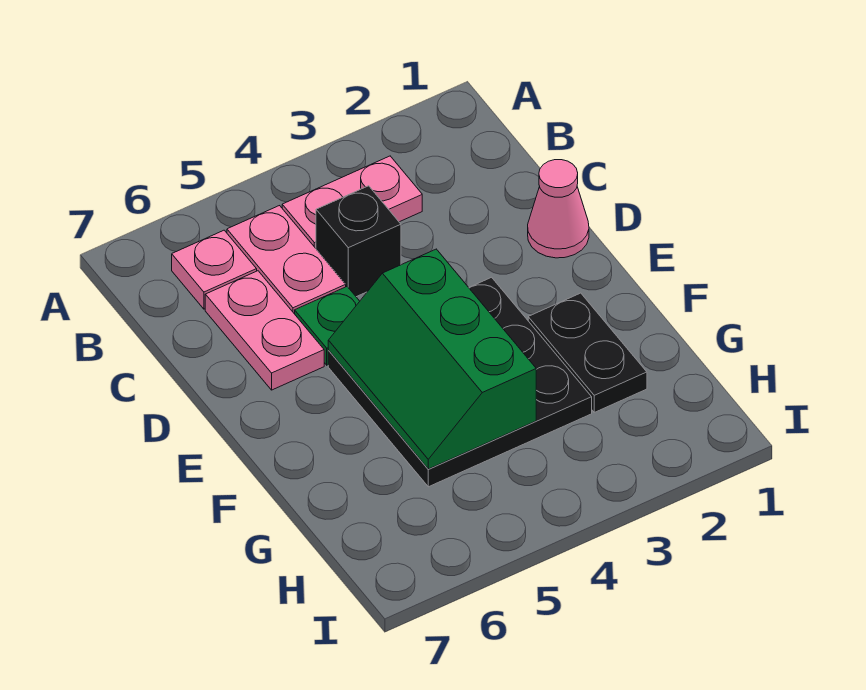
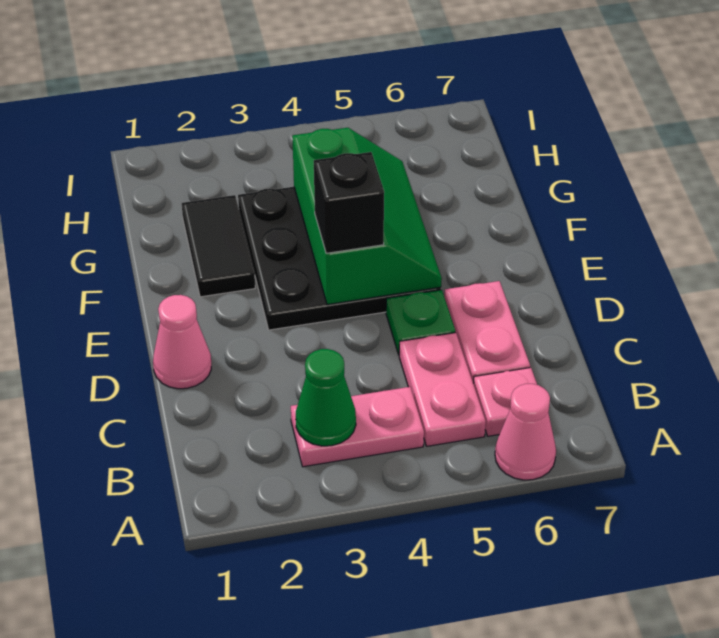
none -> pink 1x1 cone [495,384,556,480]
none -> green 1x1 cone [296,349,356,446]
black 1x1 brick [316,186,401,297] -> black 1x1 brick moved to [314,152,384,253]
black 1x2 plate [528,293,647,412] -> black 1x2 tile [182,195,255,297]

